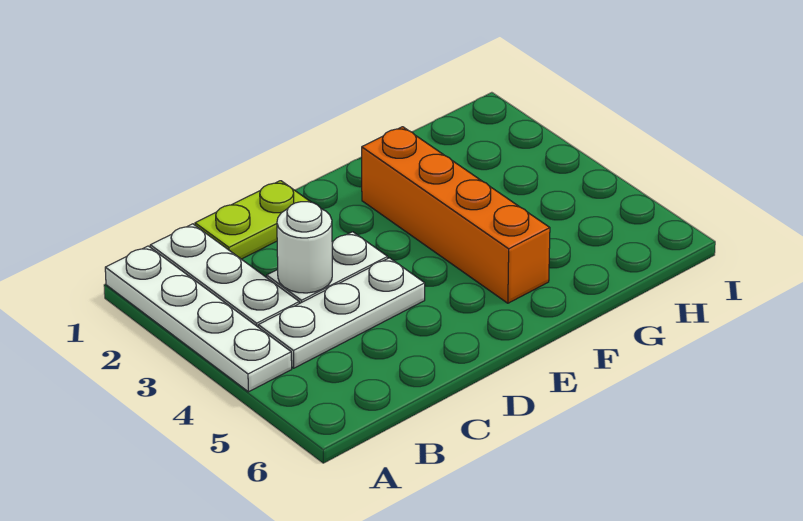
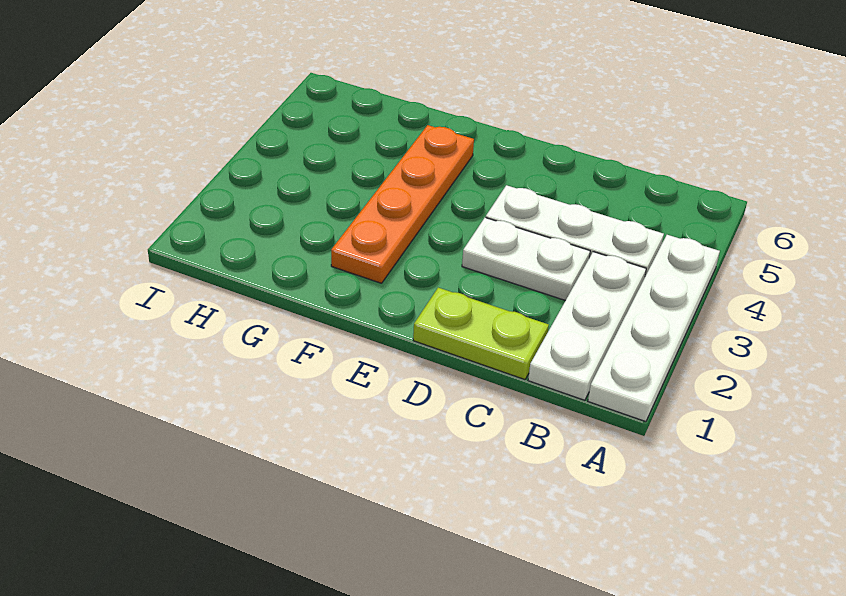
white 1x1 round brick [277,202,332,293] -> none
orange 1x4 brick [362,127,550,303] -> orange 1x4 plate [331,125,474,283]

